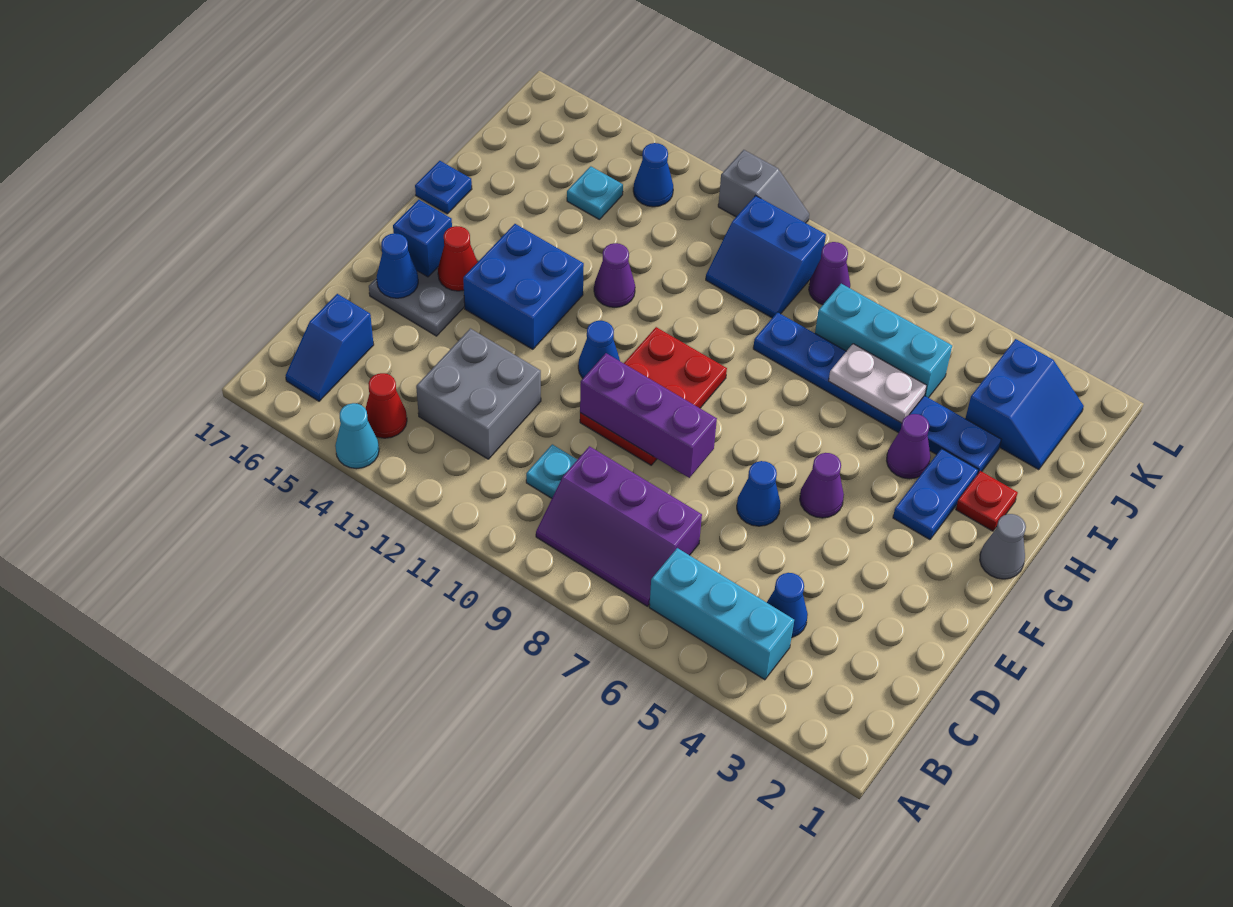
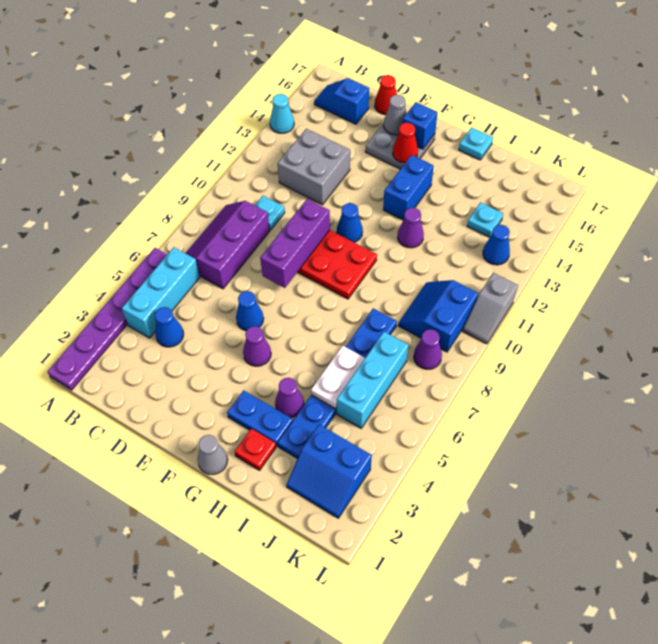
none -> purple 1x6 plate [47,248,167,390]
red 1x1 cone [365,373,407,438] -> red 1x1 cone moved to [375,75,397,115]
blue 1x1 cone [377,233,418,298] -> grey 1x1 cone [384,95,407,135]
blue 2x2 brick [463,224,584,349] -> blue 1x2 brick [383,155,434,220]
blue 1x1 plate [415,161,472,214] -> cyan 1x1 plate [459,127,493,160]

